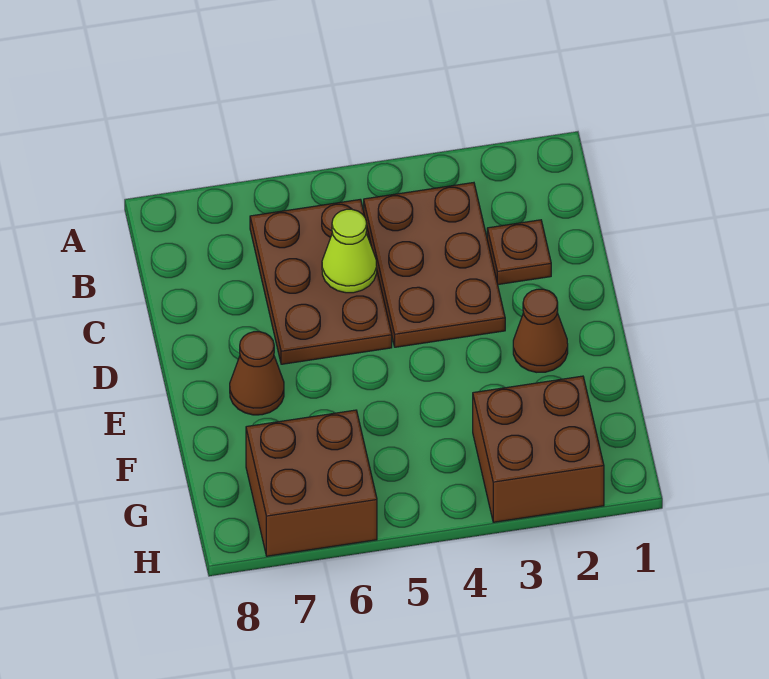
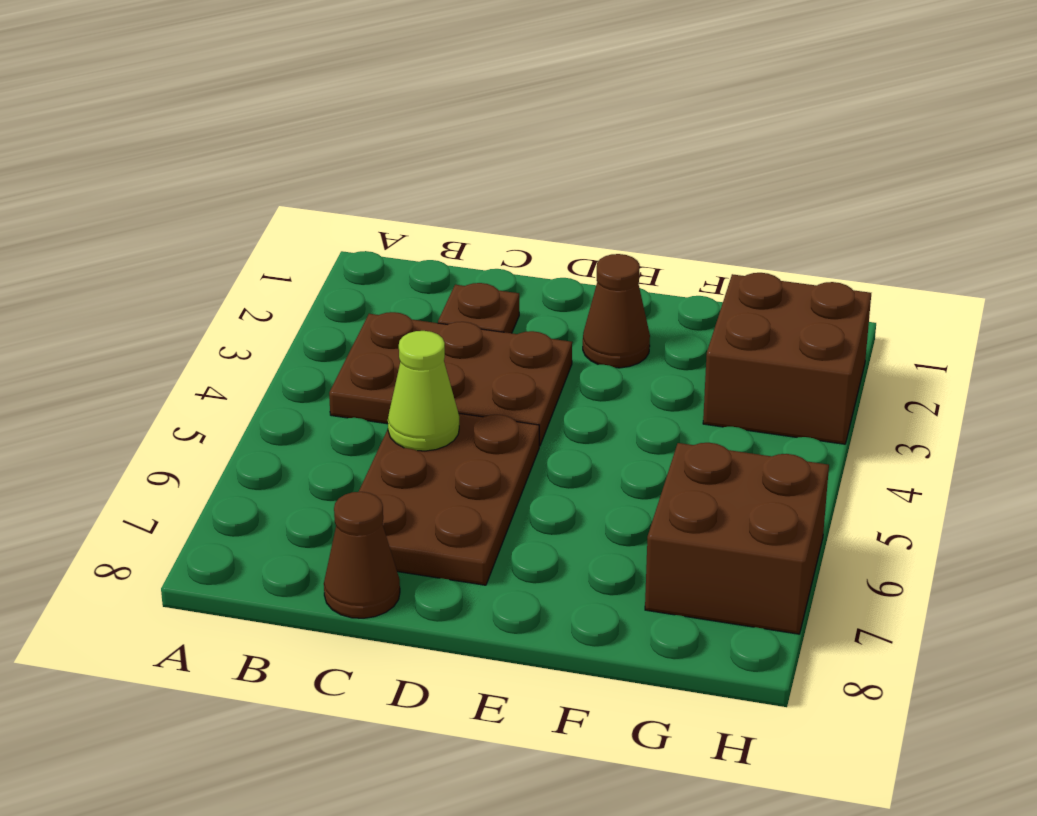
brown 2x3 plate [250,199,392,364] -> brown 2x3 plate turned to [359,413,539,585]
brown 1x1 cone [230,332,284,415] -> brown 1x1 cone moved to [324,492,400,618]

